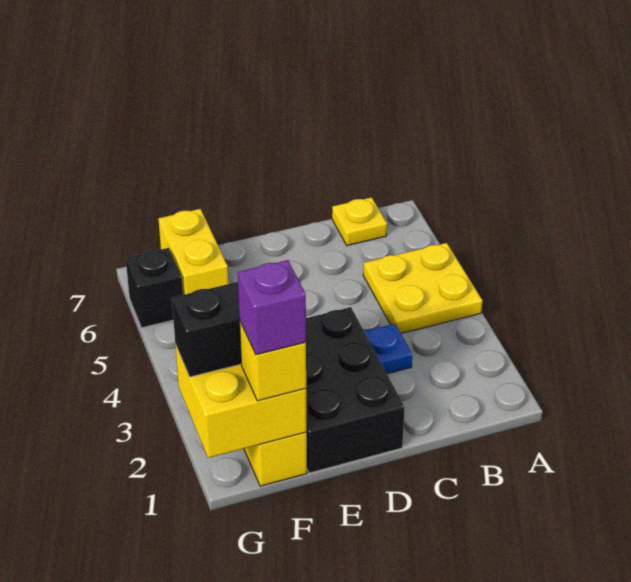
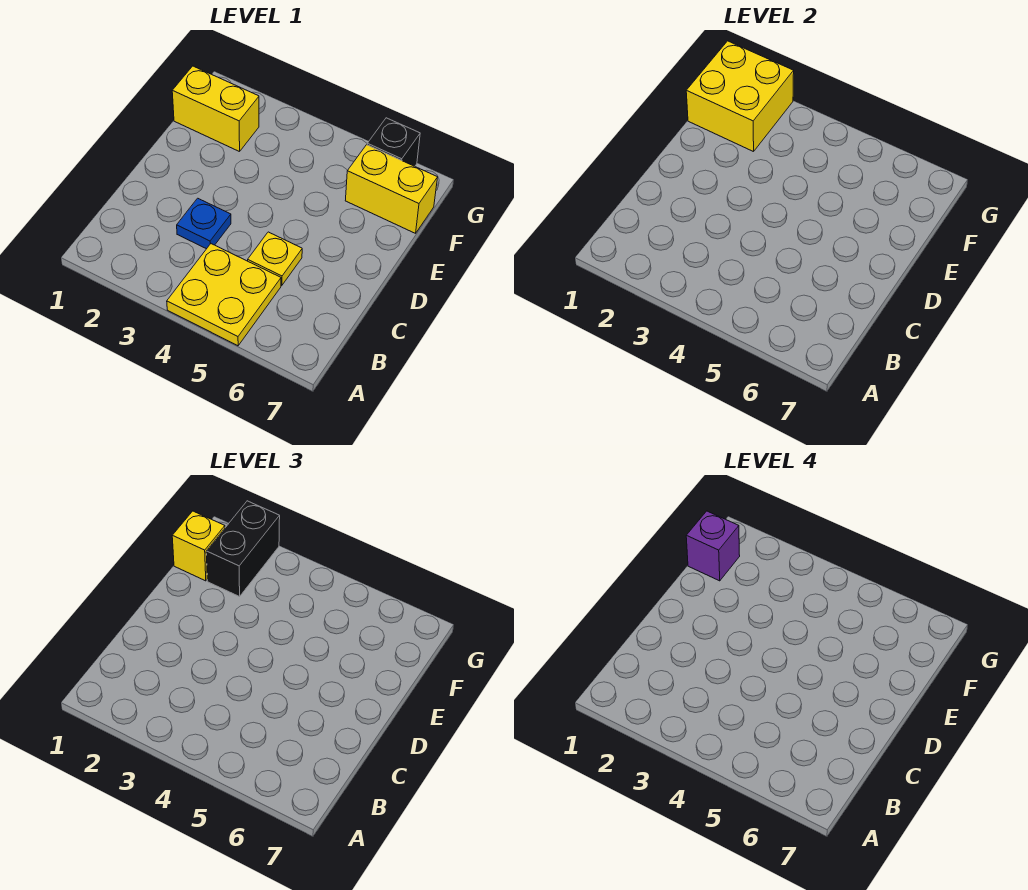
yellow 1x1 plate [332,197,387,246] -> yellow 1x1 plate moved to [248,232,302,285]
black 2x3 brick [306,307,404,473] -> none

